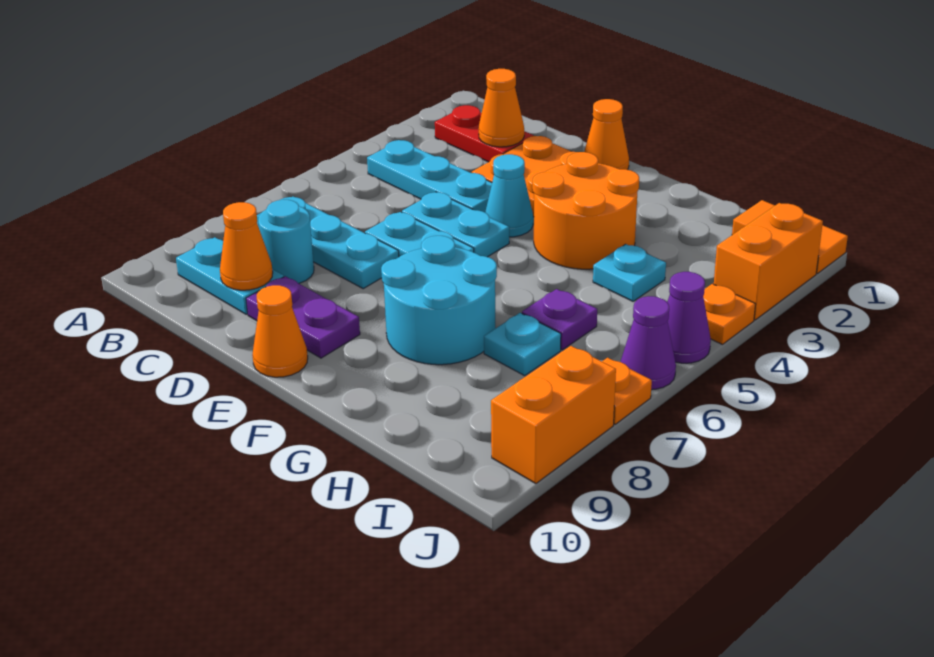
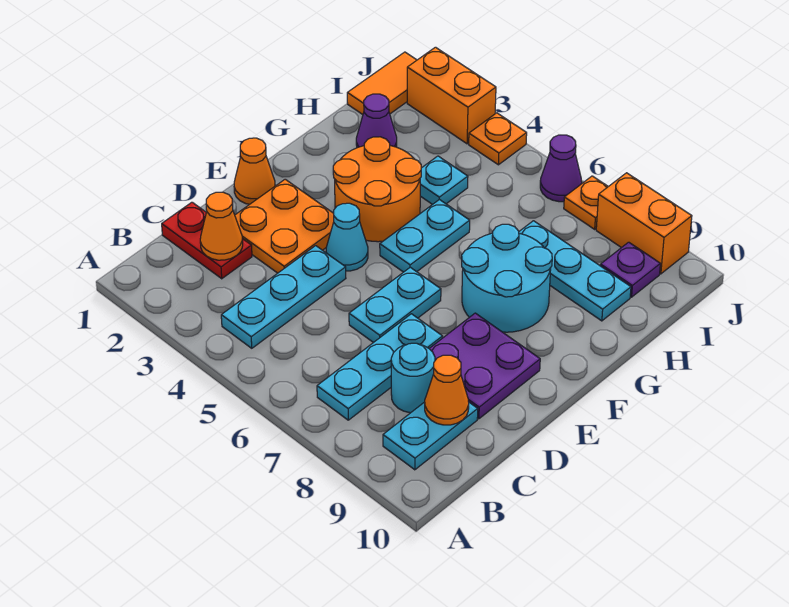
red 1x2 plate [435,105,534,162] -> red 1x2 plate turned to [162,202,252,279]
cyan 1x2 plate [402,192,509,257] -> cyan 1x2 plate moved to [380,199,470,272]
purple 1x2 plate [246,276,360,358] -> purple 2x2 plate [429,313,540,419]
orange 1x1 cone [252,285,308,377] -> none
purple 1x1 plate [522,289,597,350] -> purple 1x1 plate moved to [600,242,660,297]
cyan 1x1 plate [484,313,561,376] -> cyan 1x3 plate [519,221,631,321]
purple 1x1 cone [667,272,711,363] -> purple 1x1 cone moved to [356,94,397,148]

